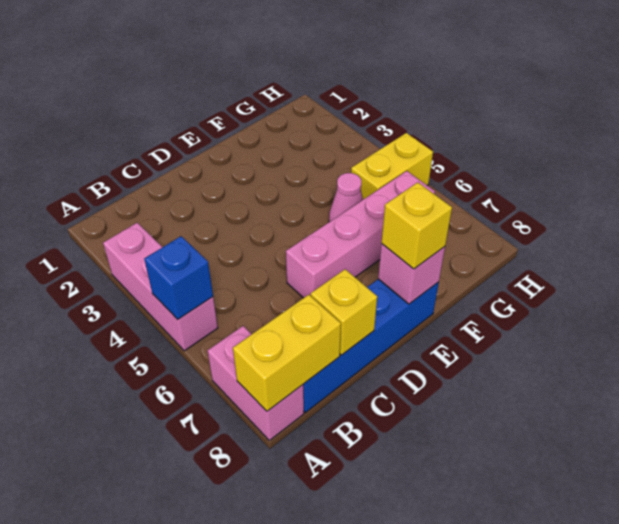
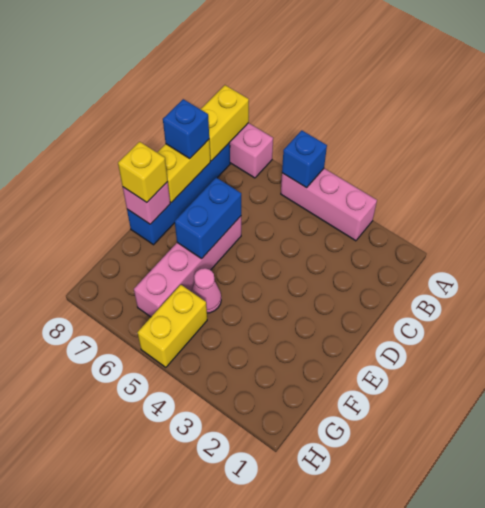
yellow 1x1 brick [311,269,377,355] -> yellow 1x2 brick [157,140,210,203]
none -> blue 1x1 brick [163,99,209,158]
none -> blue 1x2 brick [175,178,241,259]

